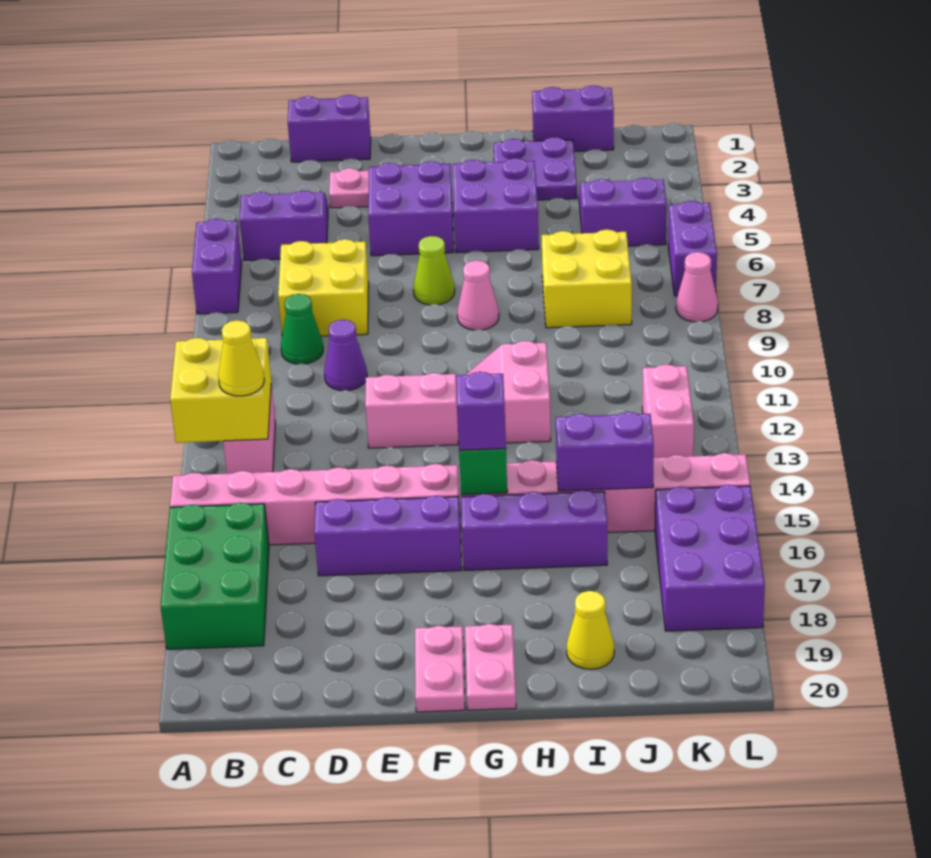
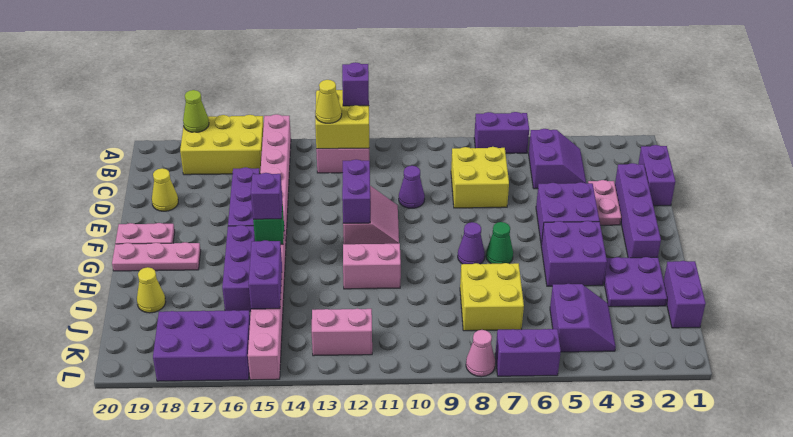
none -> purple 1x1 brick [342,62,369,106]
green 2x3 brick [161,503,269,649] -> yellow 2x3 brick [180,115,264,175]
green 1x1 cone [281,294,323,364] -> green 1x1 cone moved to [486,222,513,264]
none -> purple 1x4 brick [615,163,661,258]
none -> yellow 1x1 cone [152,168,178,211]
none -> purple 1x2 brick [342,159,370,223]
lime 1x1 cone [413,236,455,305] -> lime 1x1 cone moved to [183,90,209,132]
pink 1x1 cone [457,260,499,330] -> purple 1x1 cone [458,222,485,264]
pink 1x2 plate [465,624,516,710] -> pink 1x3 plate [112,242,201,271]

